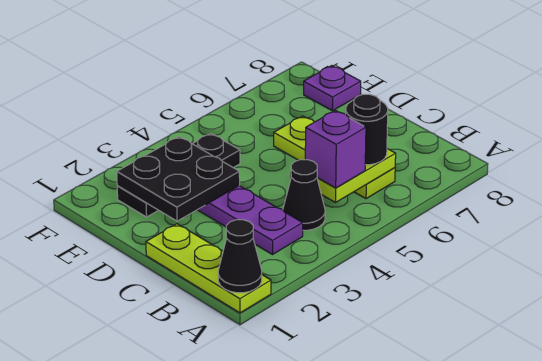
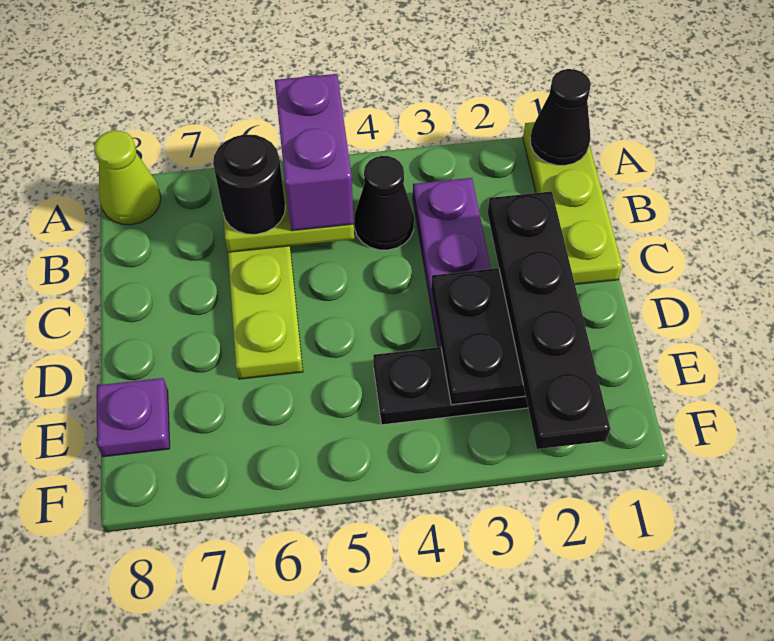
none -> lime 1x1 cone [94,130,161,225]
purple 1x1 brick [305,110,366,188] -> purple 1x2 brick [275,74,354,231]
none -> black 1x4 plate [488,191,610,449]

